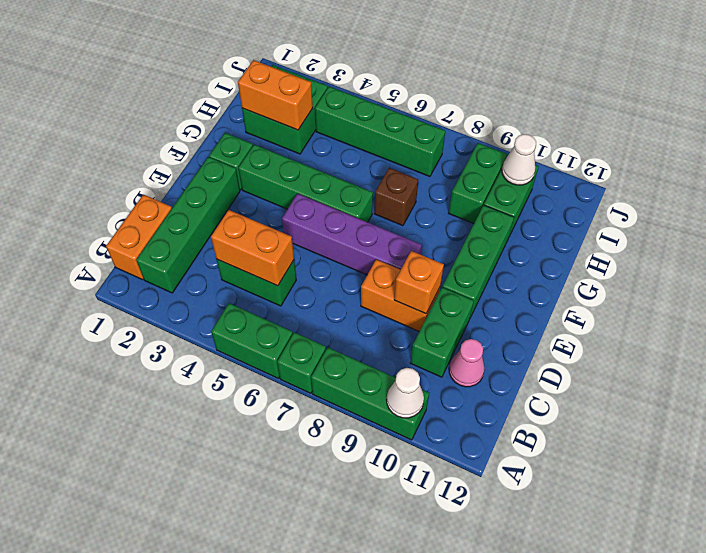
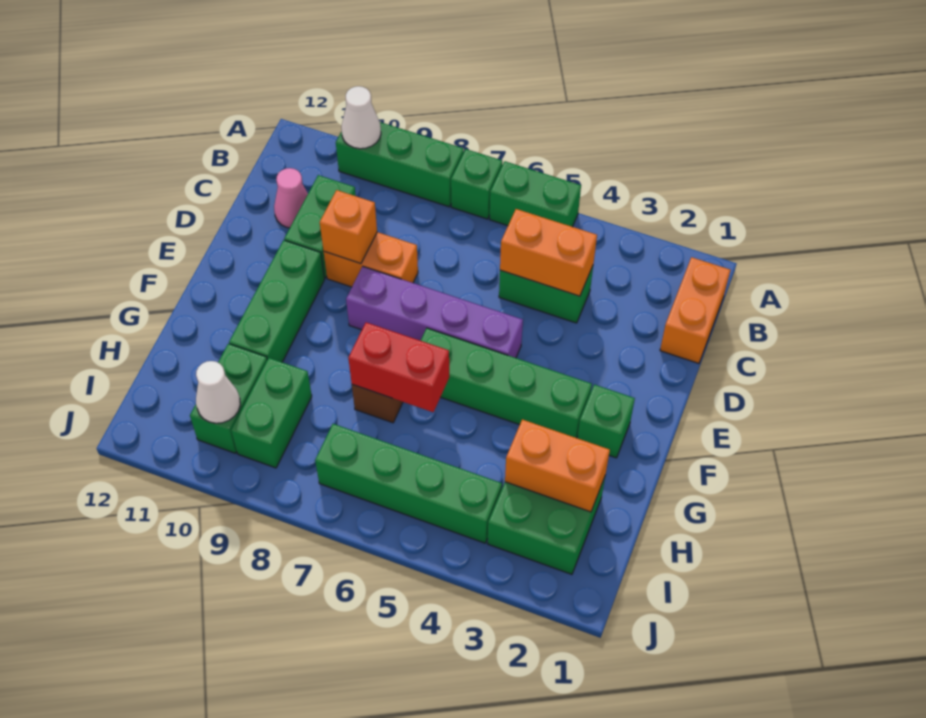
green 1x4 brick [136,157,240,293] -> none
none -> red 1x2 brick [348,322,449,412]

